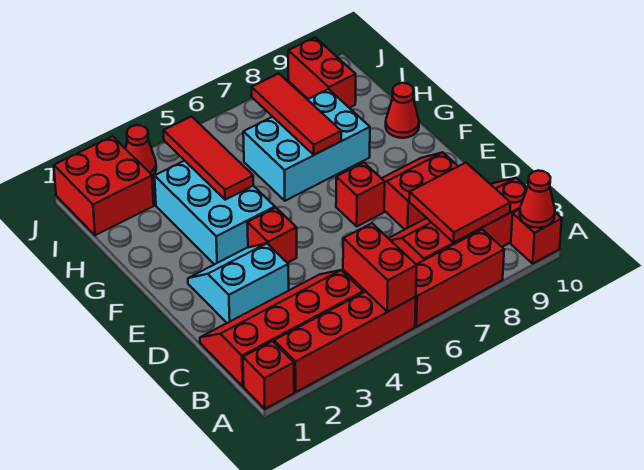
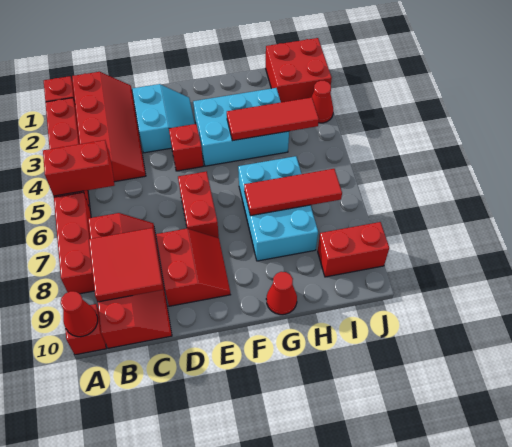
red 1x1 brick [336,163,385,226] -> red 1x2 brick [178,172,219,238]

